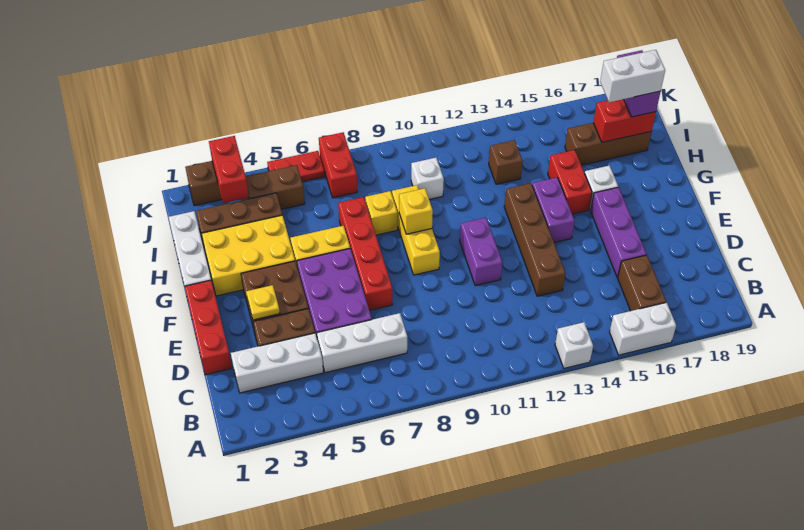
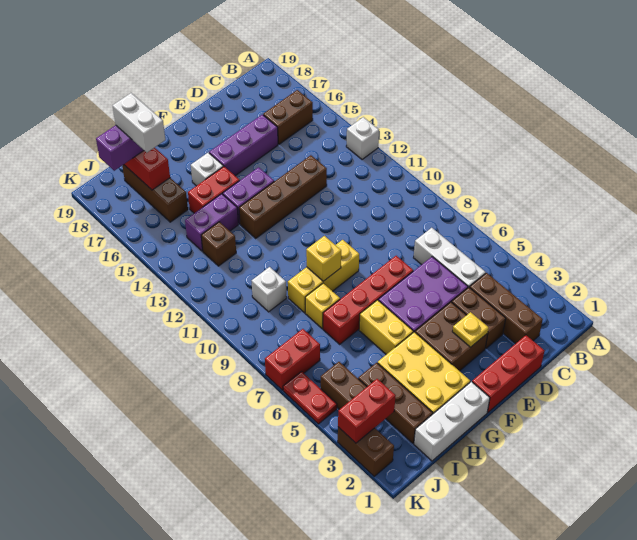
white 1x2 brick [610,302,676,355] -> none
white 1x3 brick [231,333,323,393] -> brown 1x3 brick [470,273,543,344]
purple 1x2 brick [460,218,502,286] -> purple 1x2 brick moved to [185,194,239,251]

